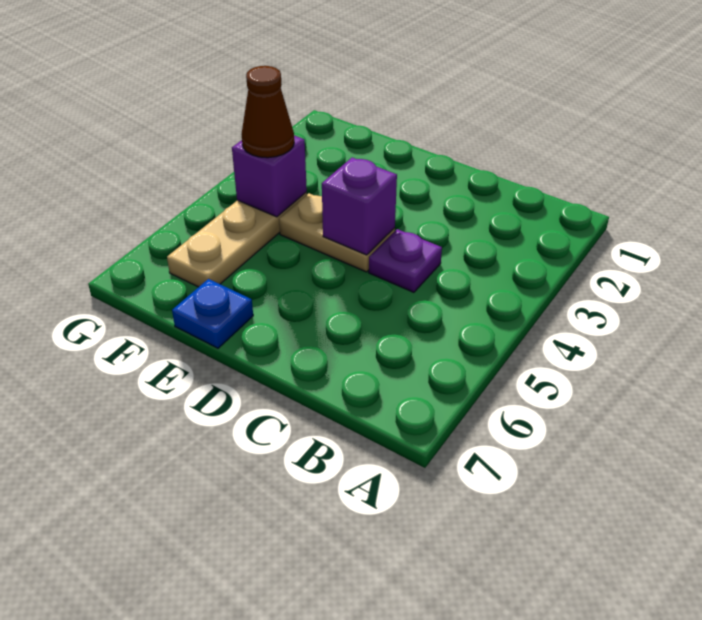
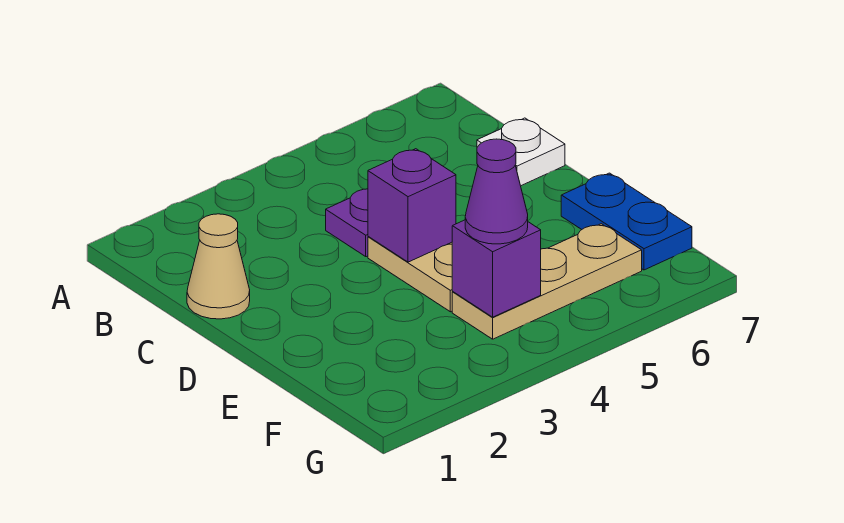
none -> tan 1x1 cone [187,214,250,319]
none -> white 1x1 plate [477,118,565,186]
blue 1x1 plate [172,279,253,348] -> blue 1x2 plate [561,173,692,270]
brown 1x1 cone [241,66,294,158] -> purple 1x1 cone [465,139,528,244]

